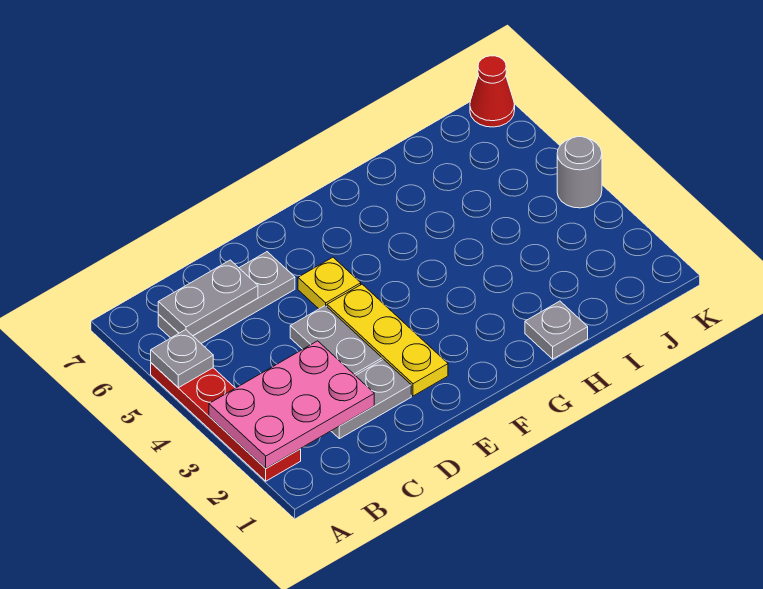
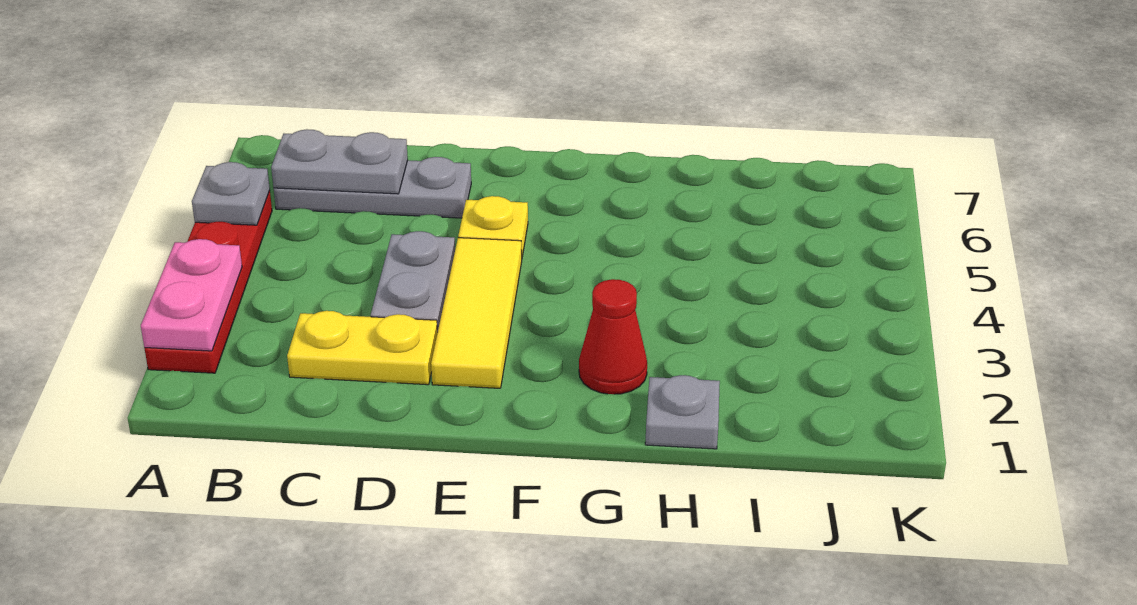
pink 2x3 plate [209,341,374,468] -> pink 1x2 plate [141,239,242,351]
grey 1x2 plate [331,359,411,439] -> yellow 1x2 plate [287,311,438,385]
yellow 1x3 plate [327,284,448,396] -> yellow 1x3 tile [431,238,522,388]
grey 1x1 round brick [557,137,602,208] -> none
red 1x1 cone [470,56,515,127] -> red 1x1 cone moved to [579,279,647,394]

